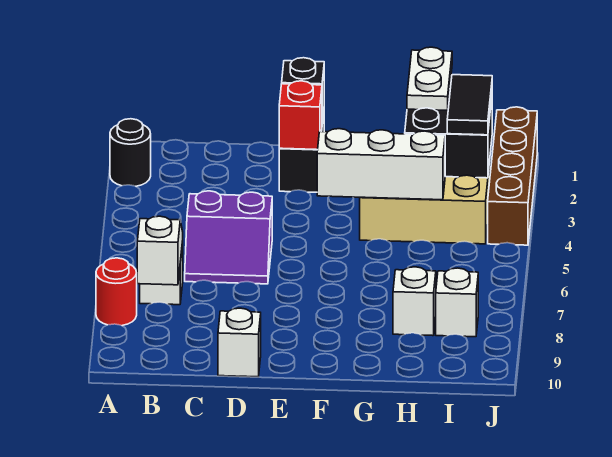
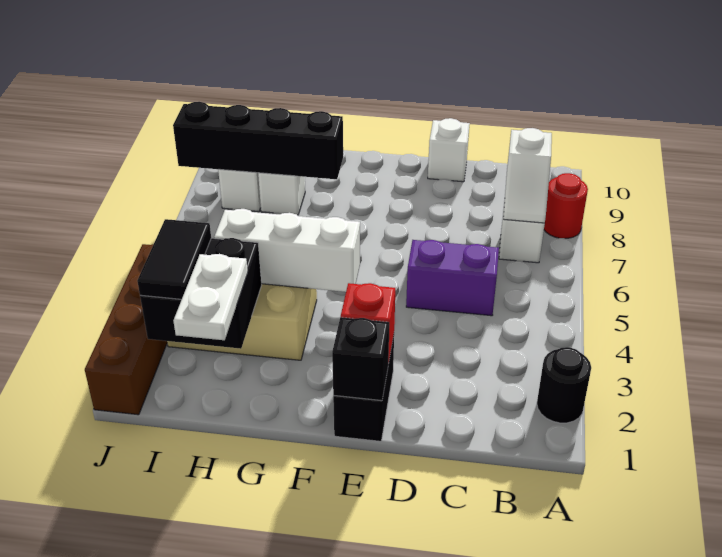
none -> black 1x4 brick [173,102,343,179]

